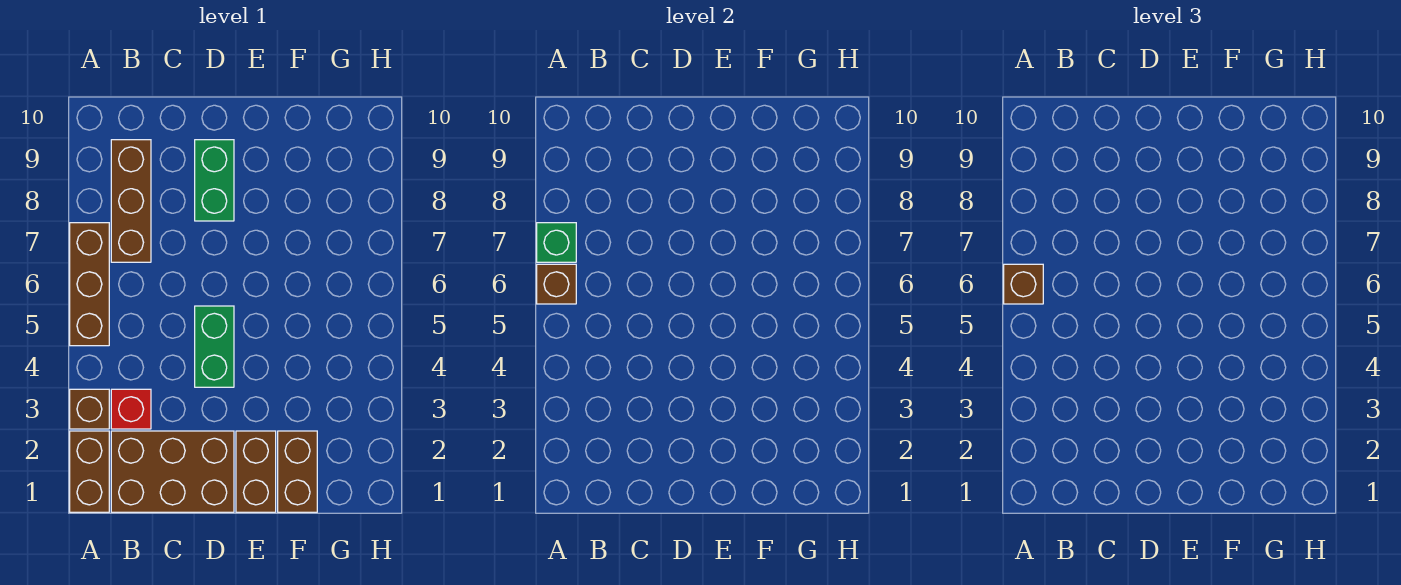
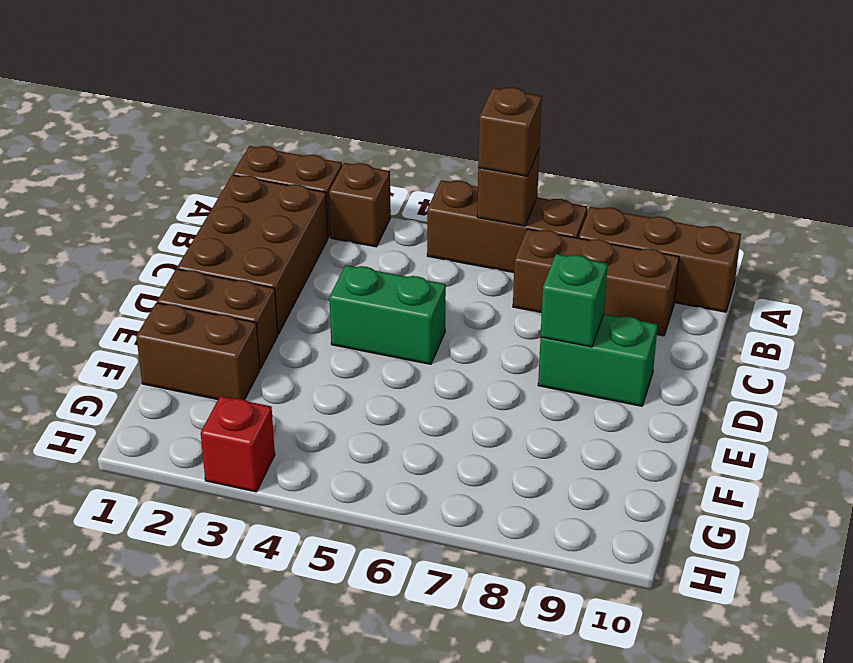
green 1x1 brick [537,223,576,262] -> green 1x1 brick moved to [541,254,608,347]
none -> brown 1x3 brick [579,207,741,312]
red 1x1 brick [111,389,151,429] -> red 1x1 brick moved to [201,396,275,492]

